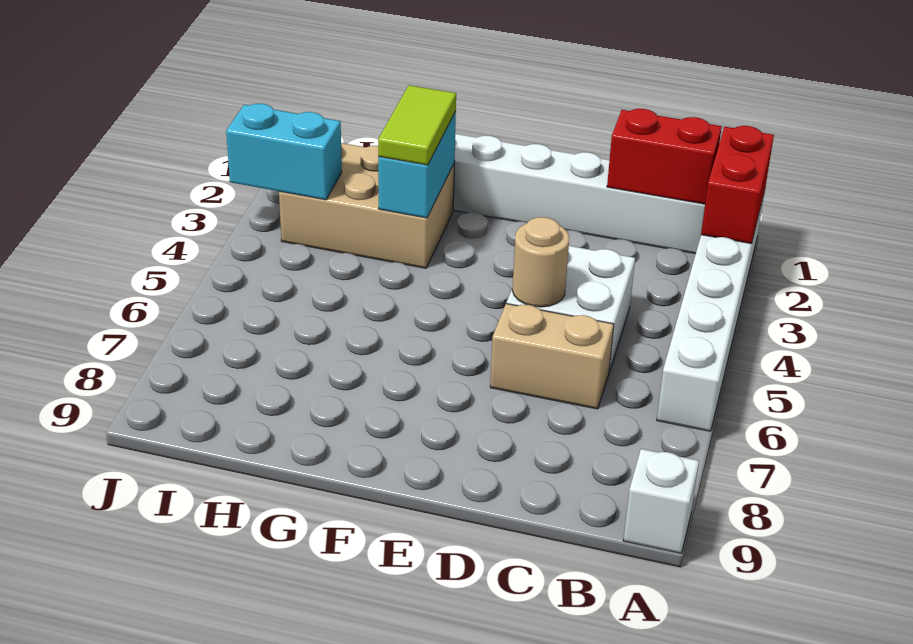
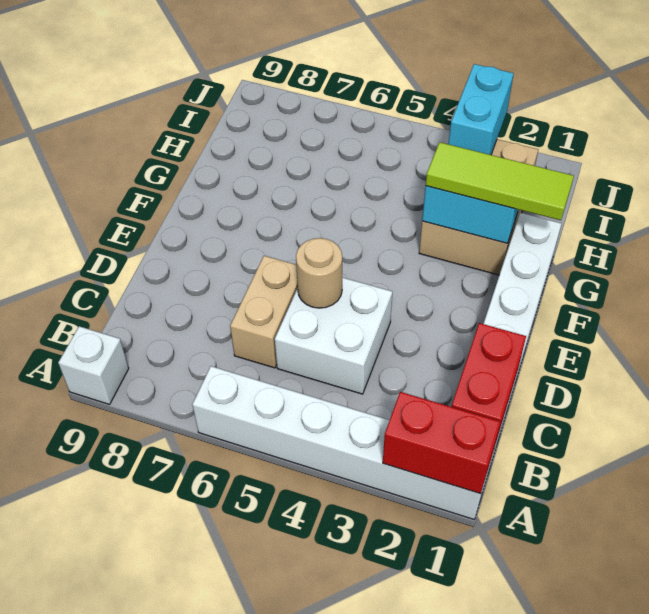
lime 1x2 tile [378,85,456,165] -> lime 1x3 tile [426,142,574,220]

